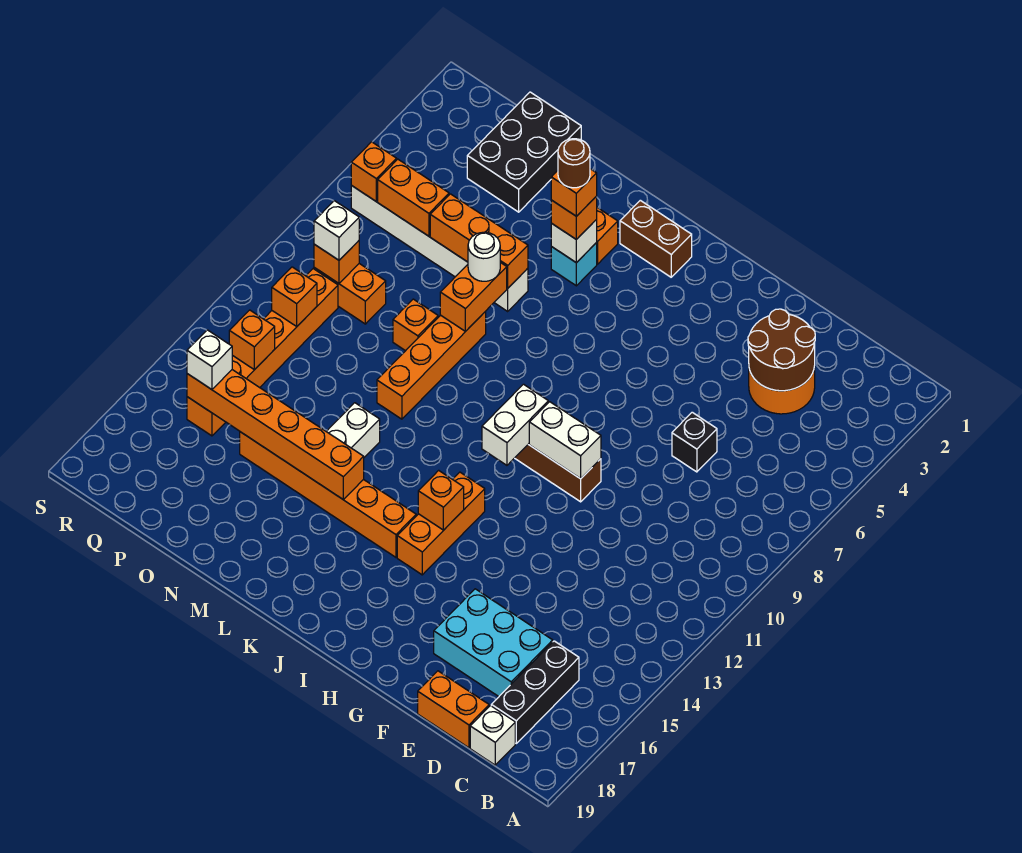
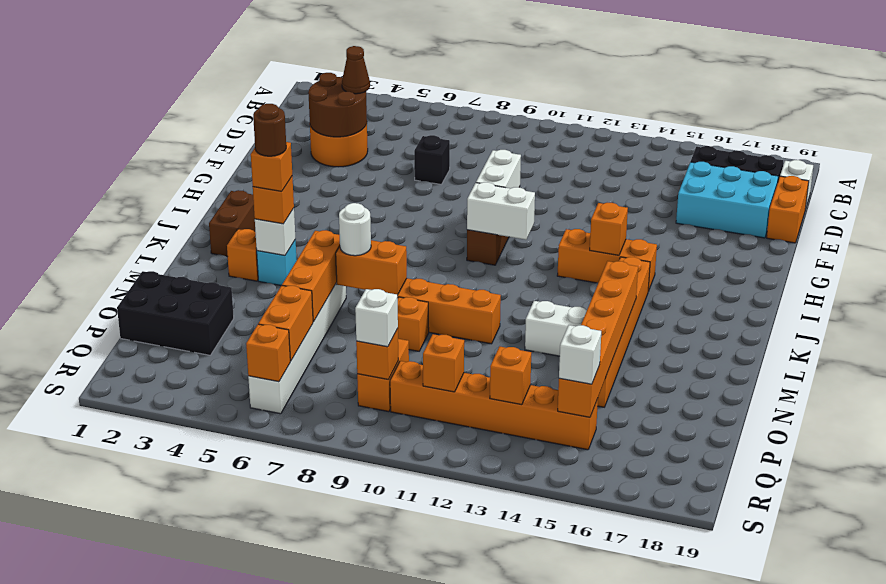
none -> brown 1x1 cone [342,46,370,94]
cyan 2x3 brick [434,589,553,696] -> cyan 2x3 brick turned to [676,162,778,238]

